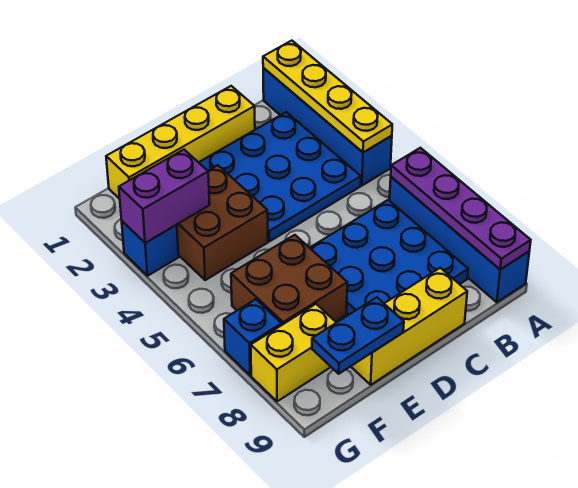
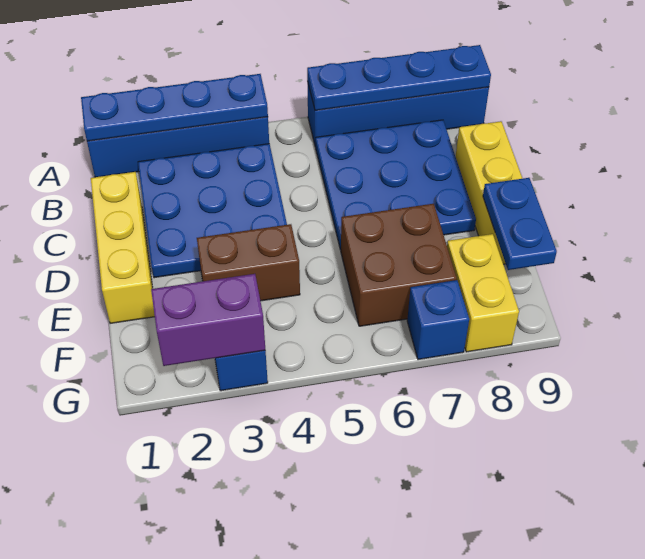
yellow 1x4 plate [263,41,392,152] -> blue 1x4 plate [81,74,268,141]
purple 1x4 plate [391,148,531,269] -> blue 1x4 plate [307,45,491,110]
yellow 1x4 brick [106,86,255,199] -> yellow 1x3 brick [91,172,155,323]
brown 2x2 brick [177,165,268,280] -> brown 1x2 brick [197,224,300,301]
purple 1x2 brick [119,150,210,243] -> purple 1x2 brick turned to [151,274,265,366]

